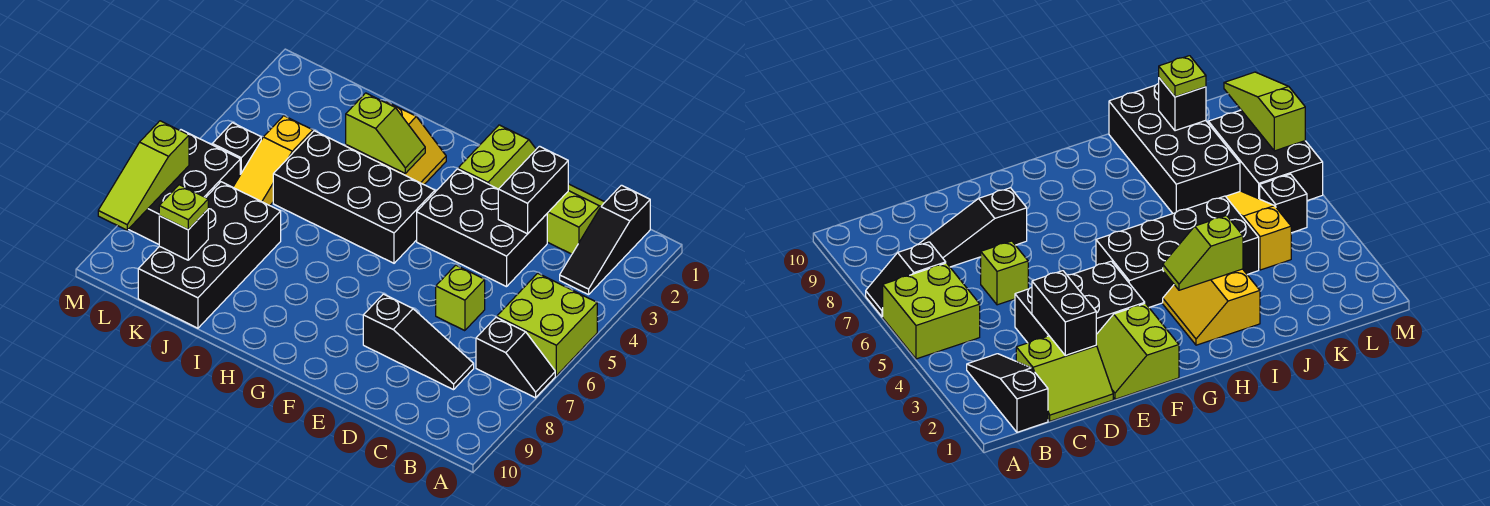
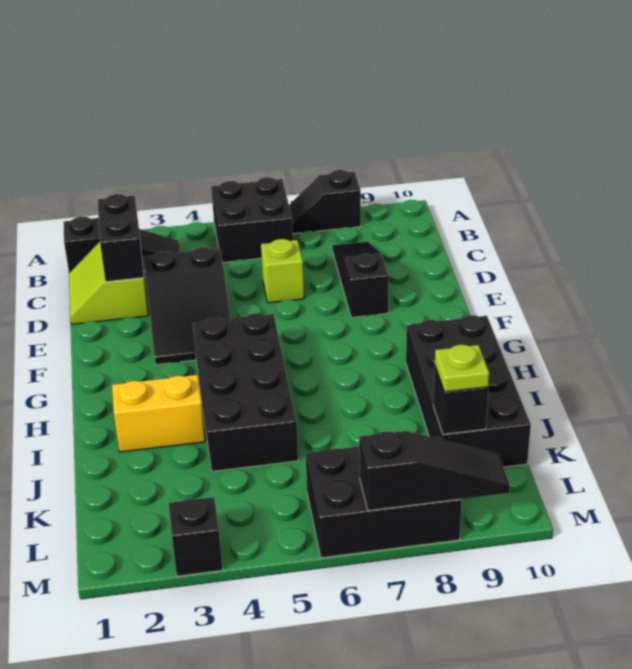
lime 2x2 brick [497,273,597,376] -> black 2x2 brick [211,177,293,262]
black 1x2 slope [476,317,555,398] -> black 1x2 slope turned to [289,170,361,234]
black 1x2 brick [498,146,568,234] -> black 1x2 brick turned to [97,194,144,282]
black 2x3 brick [417,169,547,287] -> black 2x3 slope [144,247,230,365]
lime 2x2 slope [458,125,536,189] -> none
lime 1x2 slope [346,93,425,173] -> none
black 2x4 brick [138,182,281,328] -> black 2x4 brick turned to [406,315,531,467]
yellow 1x3 slope [233,116,313,206] -> none
black 1x1 brick [212,123,261,175] -> black 1x1 brick moved to [168,497,223,576]
lime 1x3 slope [98,121,189,230] -> black 1x3 slope [359,431,510,511]

